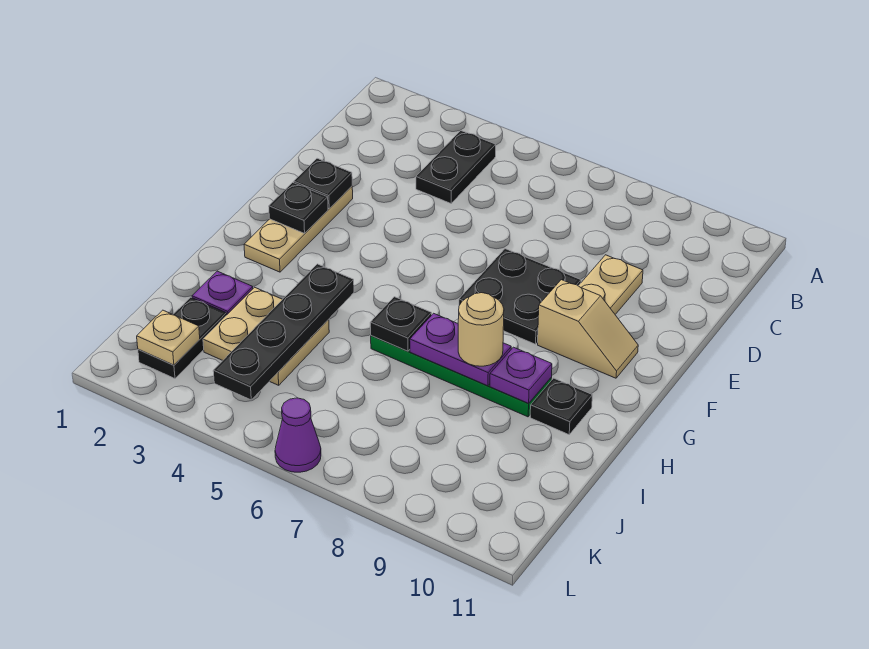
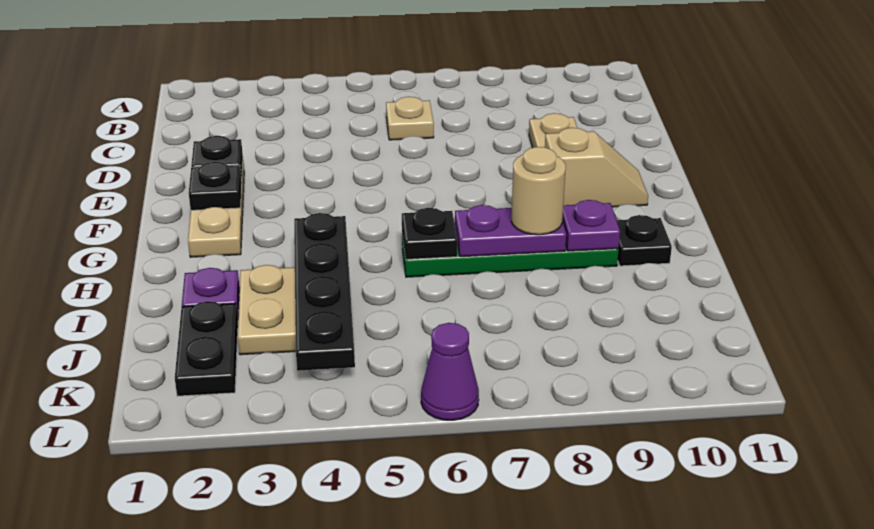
black 1x2 plate [416,131,496,203] -> none
black 2x2 plate [459,249,581,344] -> none
tan 1x1 plate [137,310,200,365] -> tan 1x1 plate moved to [386,97,434,140]

